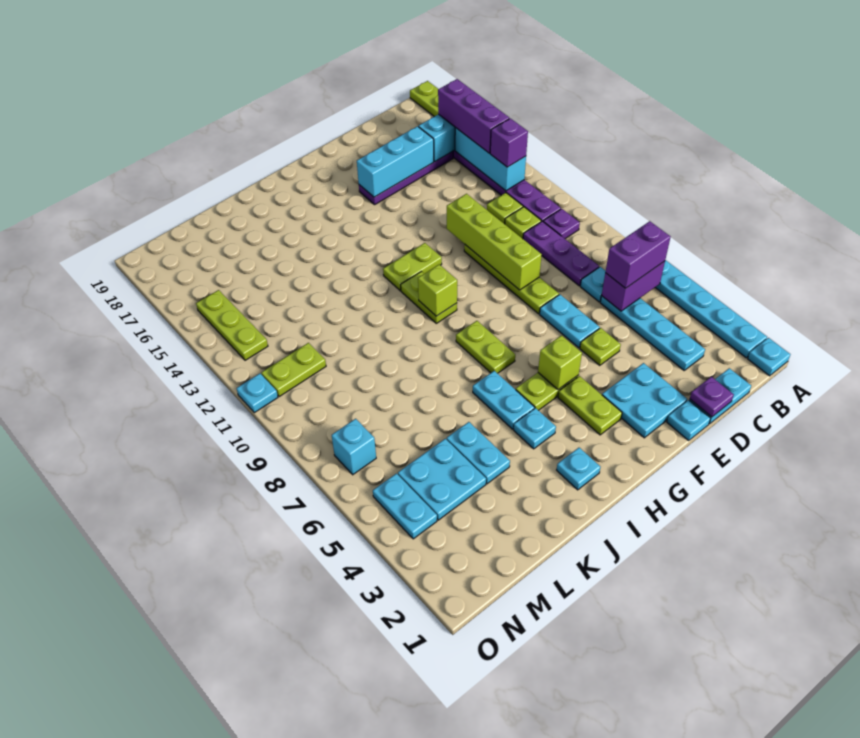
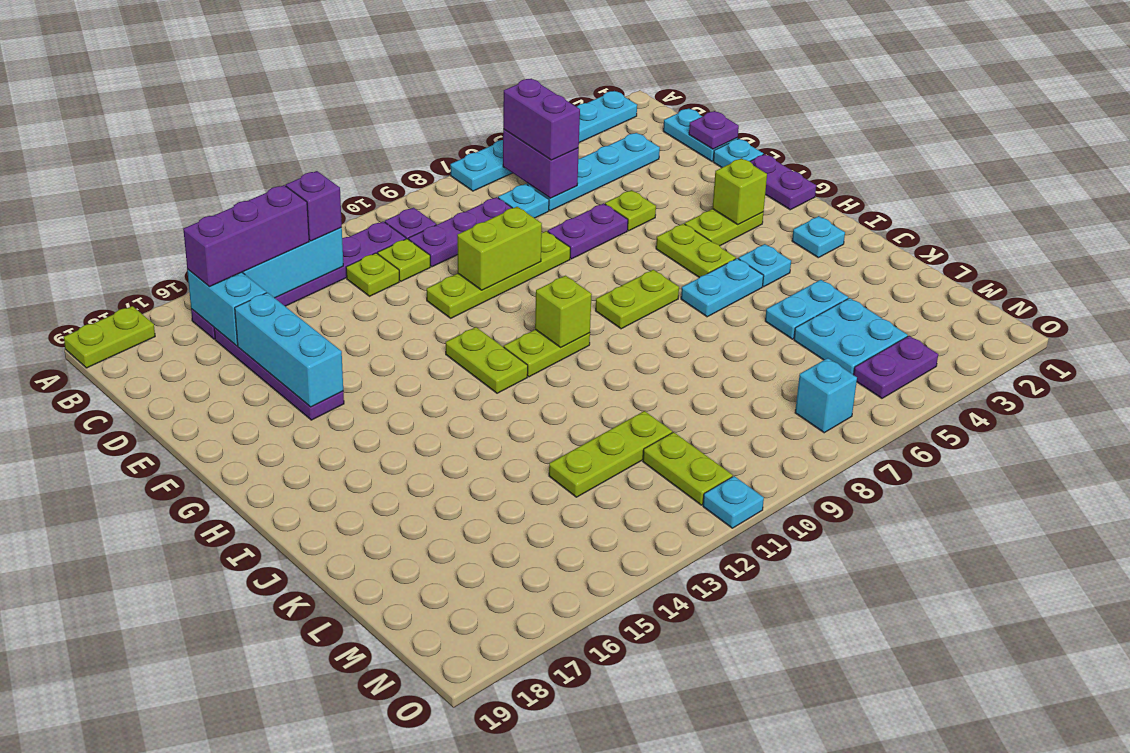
cyan 1x1 plate [748,338,790,376] -> none
cyan 2x2 plate [602,363,687,438] -> none
cyan 1x2 plate [540,295,600,348] -> purple 1x2 plate [548,203,628,259]
lime 1x4 brick [447,194,542,290] -> lime 1x2 brick [457,207,542,290]
none -> purple 1x2 plate [750,154,816,210]
lime 1x1 brick [538,336,582,390] -> lime 1x1 brick moved to [712,158,767,225]
cyan 1x2 plate [373,473,437,539] -> purple 1x2 plate [854,336,938,398]
lime 1x3 plate [196,290,268,360] -> lime 1x3 plate moved to [549,411,673,497]

